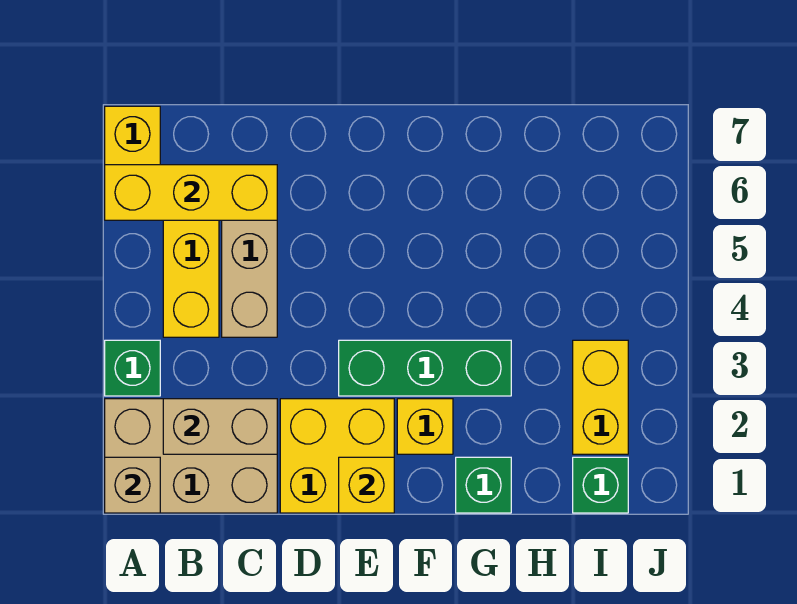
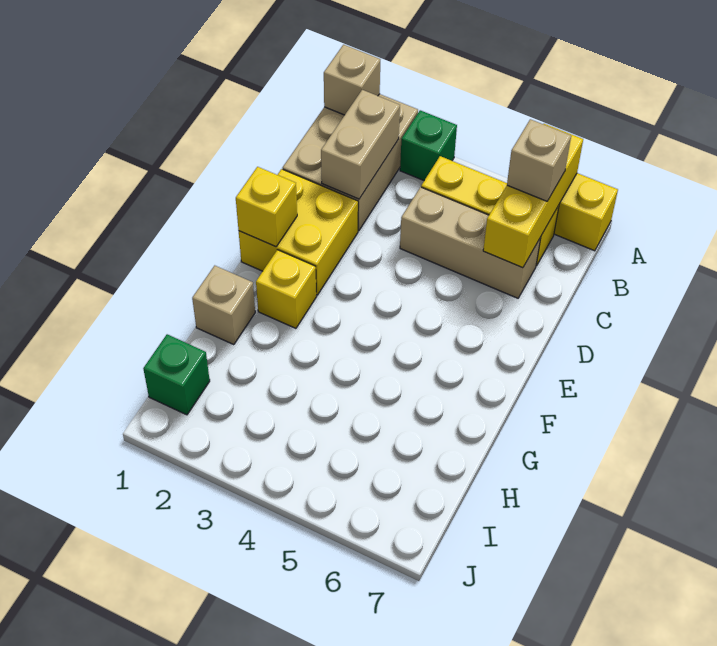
none -> tan 1x1 brick [507,119,571,201]
green 1x3 brick [339,340,511,396] -> none
green 1x1 brick [456,457,511,513] -> tan 1x1 brick [192,266,255,345]
yellow 1x2 brick [573,340,628,454] -> none

